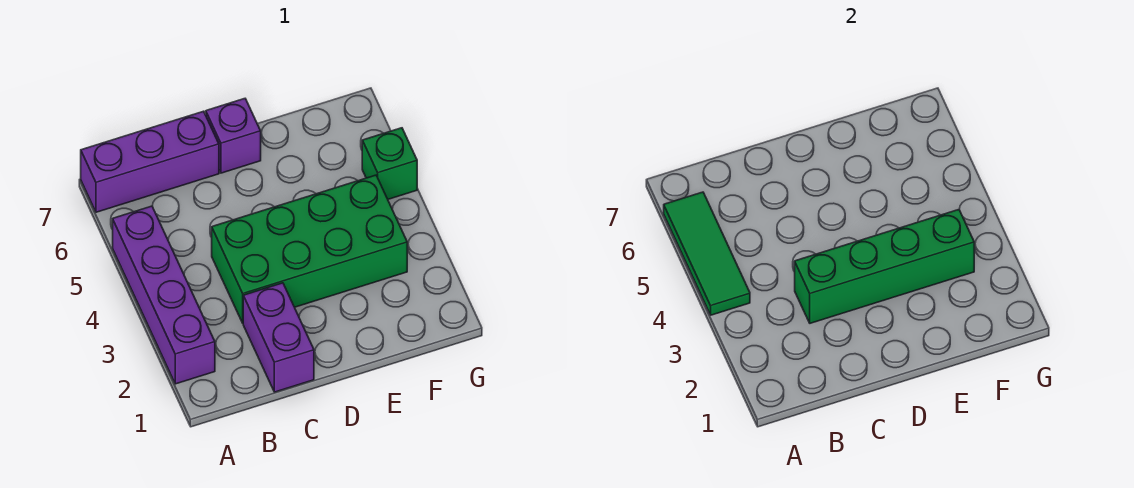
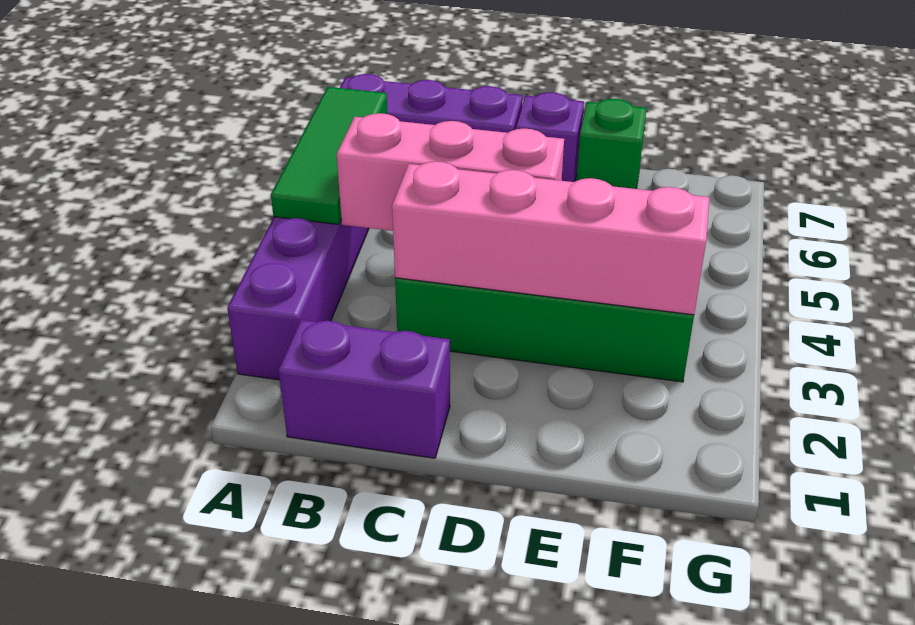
none -> pink 1x3 brick [337,113,564,231]
purple 1x2 brick [243,283,314,392] -> purple 1x2 brick turned to [279,320,450,458]
green 1x4 brick [795,210,974,323] -> pink 1x4 brick [392,161,709,315]
green 1x1 brick [362,128,417,199] -> green 1x1 brick moved to [576,99,646,189]

